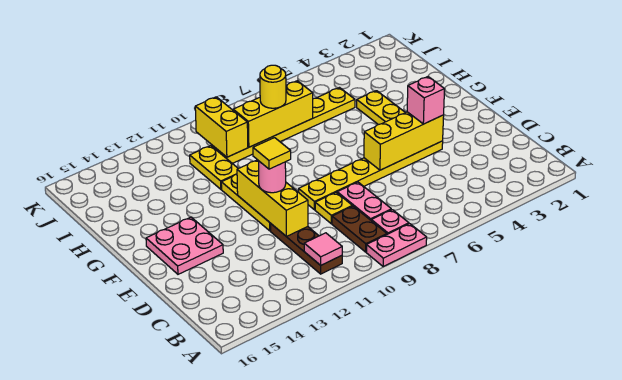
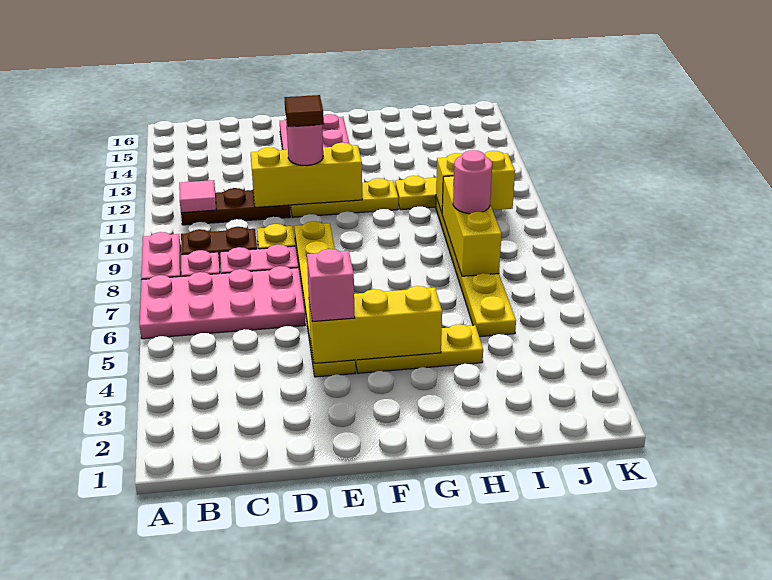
none -> pink 2x4 plate [140,266,305,339]
yellow 1x3 brick [364,112,444,170] -> yellow 1x3 brick turned to [309,286,442,363]
yellow 1x1 tile [253,138,291,169] -> brown 1x1 tile [284,95,324,127]
yellow 1x1 round brick [260,65,286,108] -> pink 1x1 round brick [453,150,492,214]

